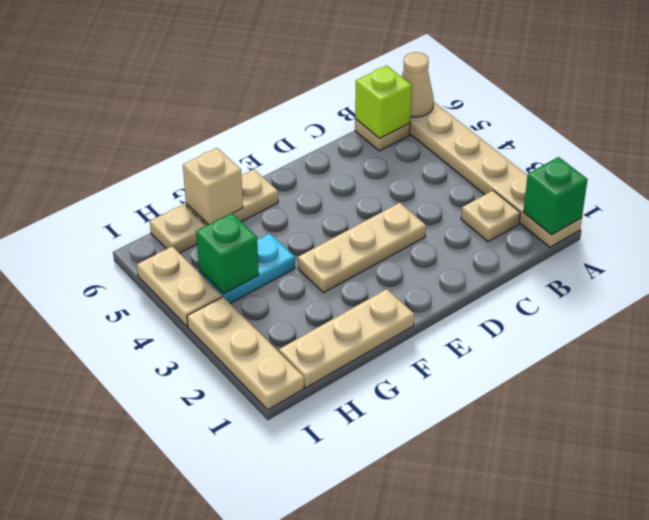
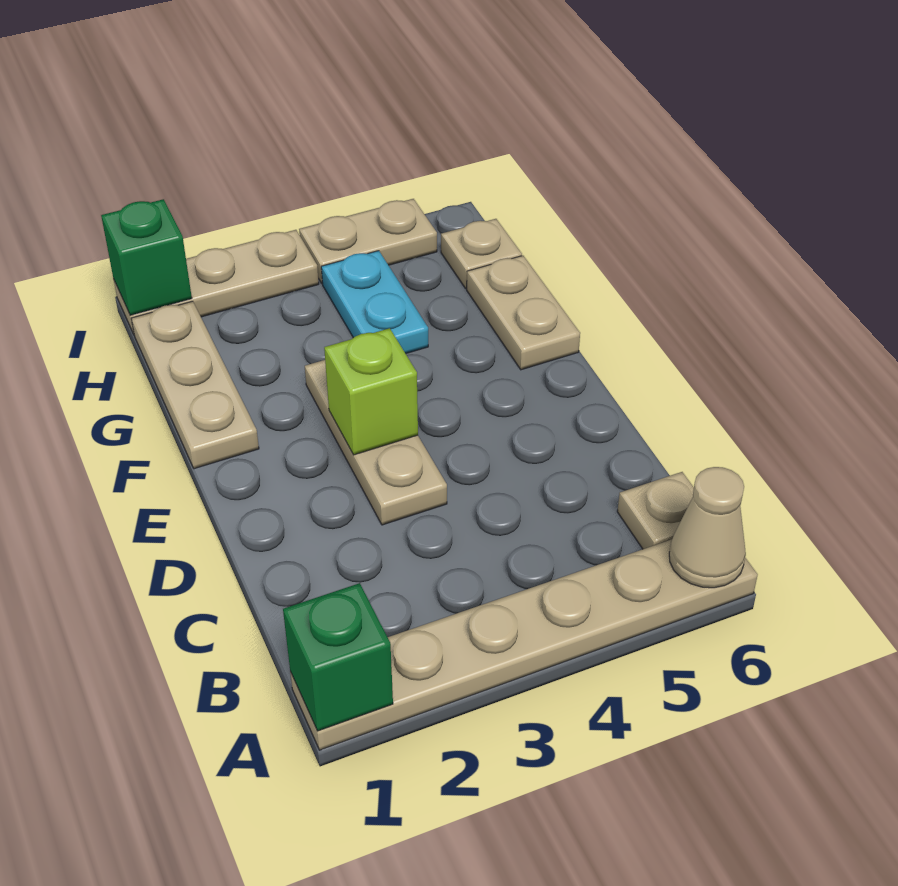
tan 1x1 plate [461,191,520,242] -> none
lime 1x1 brick [355,65,412,139] -> lime 1x1 brick moved to [324,328,418,455]
tan 1x1 brick [183,148,243,225] -> none
green 1x1 brick [196,213,259,294] -> green 1x1 brick moved to [101,199,192,315]

